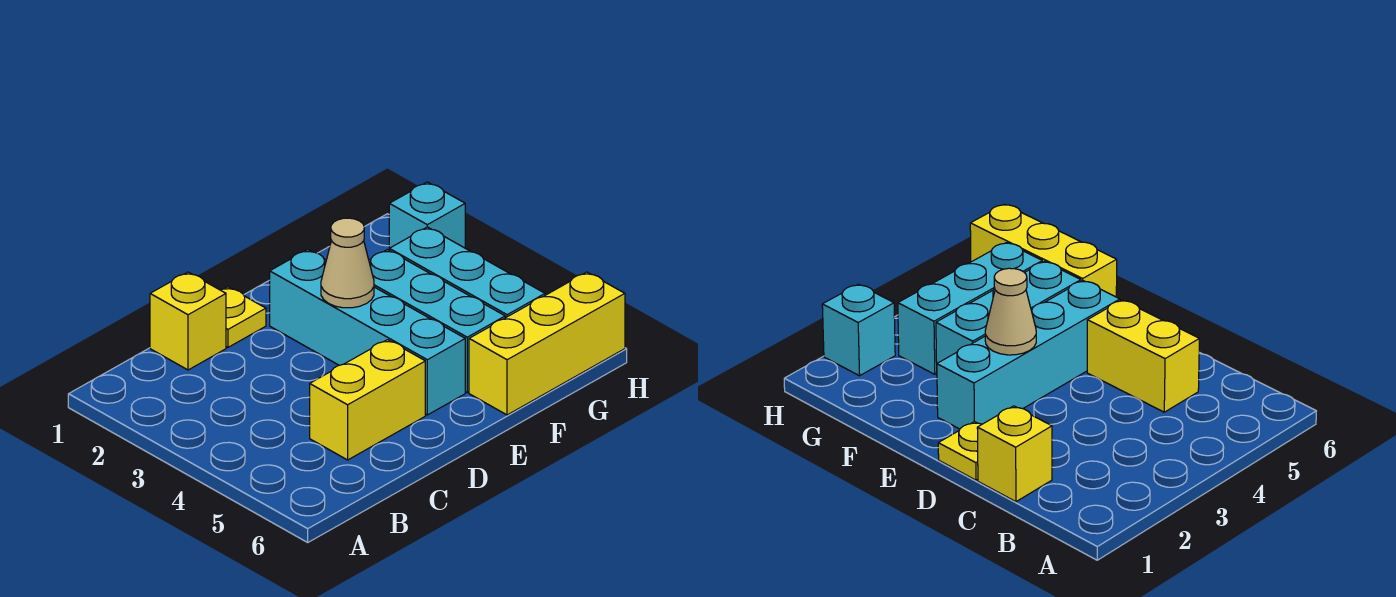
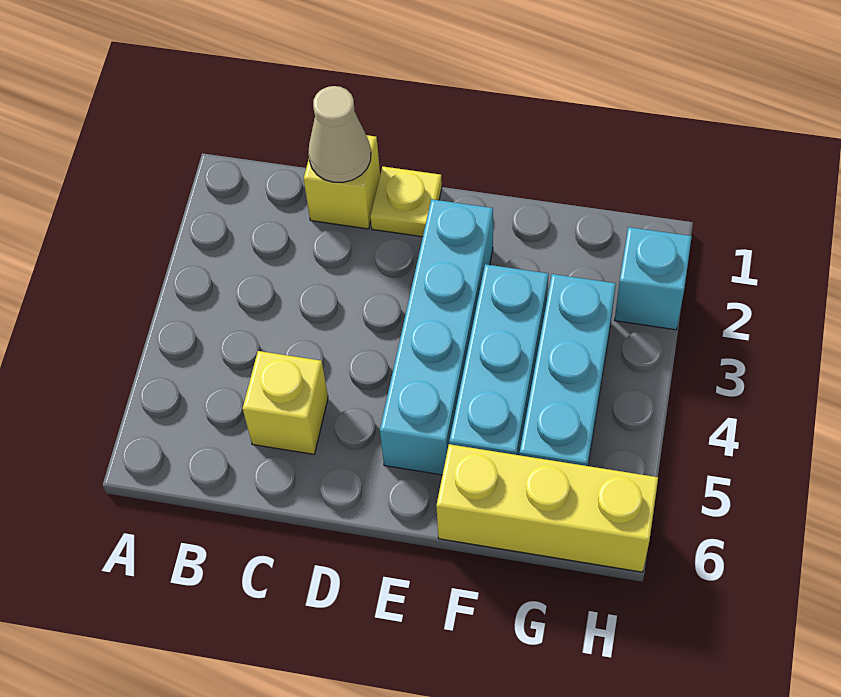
yellow 1x2 brick [310,340,425,460] -> yellow 1x1 brick [243,351,328,454]
tan 1x1 cone [321,218,374,308] -> tan 1x1 cone moved to [308,86,371,182]

